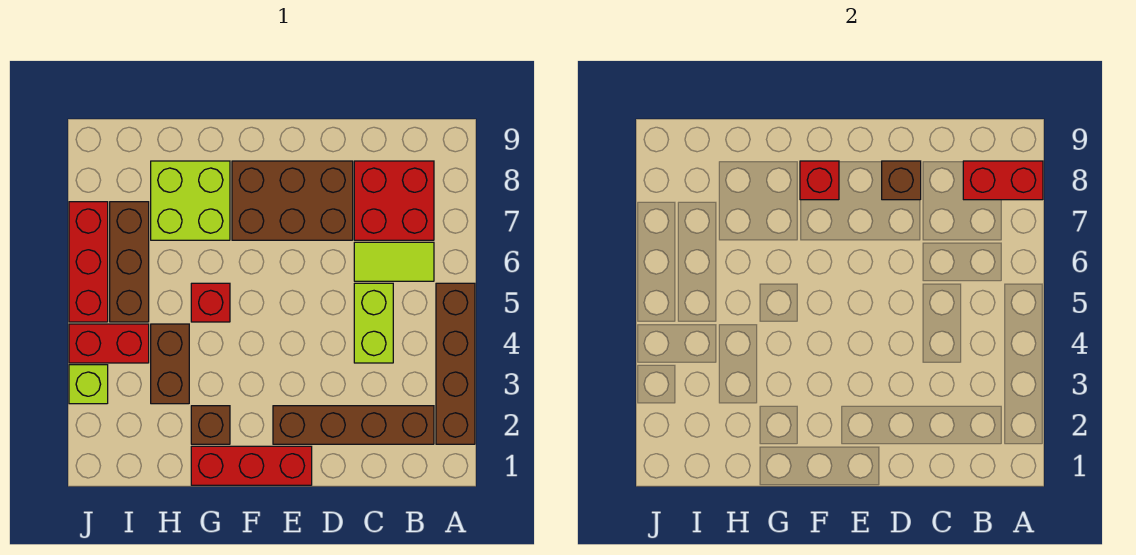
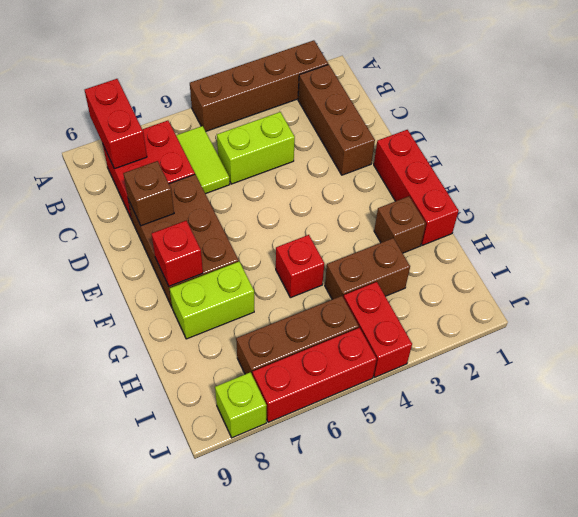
brown 1x4 brick [273,406,434,444] -> brown 1x3 brick [298,65,375,175]
lime 2x2 brick [151,161,230,240] -> lime 1x2 brick [170,261,254,339]
lime 1x1 brick [69,365,108,404] -> lime 1x1 brick moved to [215,372,267,438]

